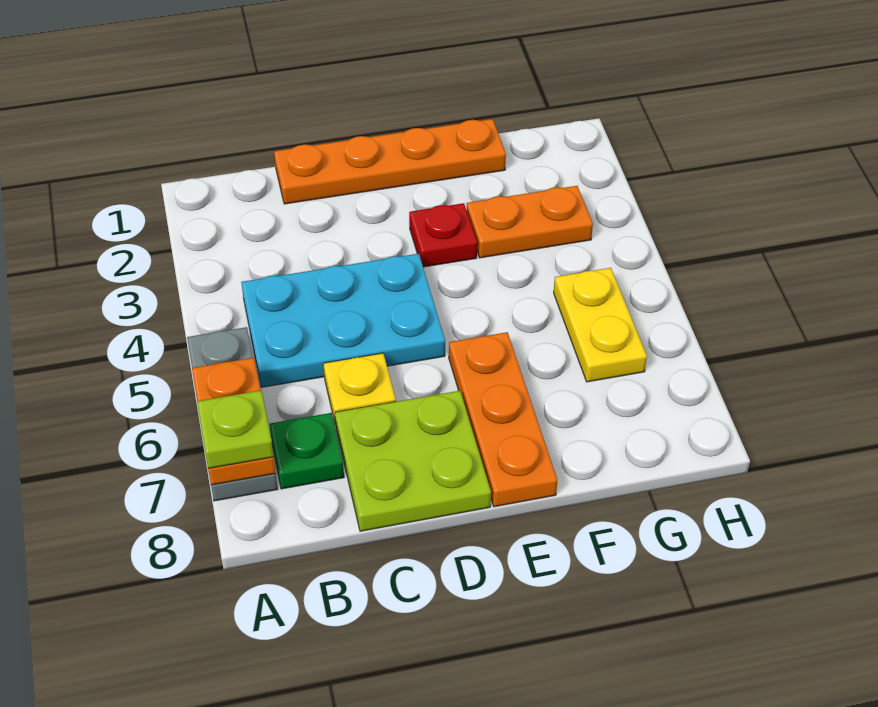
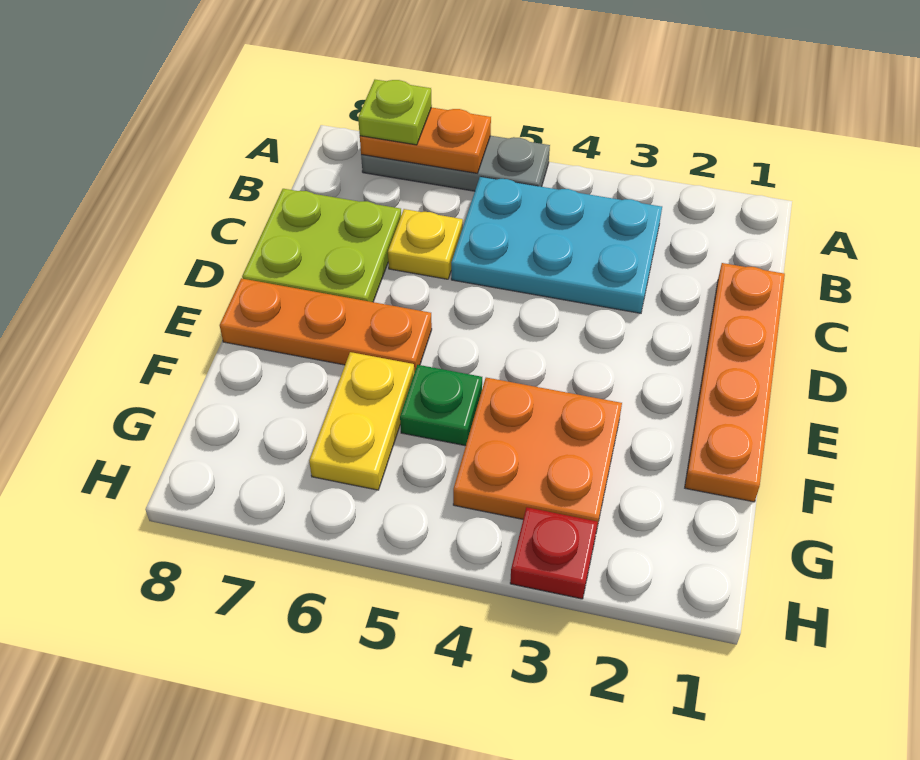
cyan 2x3 plate [241,254,445,387] -> cyan 2x3 plate turned to [451,177,662,313]
green 1x1 plate [269,413,344,489] -> green 1x1 plate moved to [400,365,482,446]
red 1x1 plate [409,203,477,267] -> red 1x1 plate moved to [510,507,598,599]
orange 1x2 plate [467,186,593,258] -> orange 2x2 plate [453,378,622,532]
yellow 1x2 plate [554,268,647,382] -> yellow 1x2 plate turned to [309,352,414,490]

